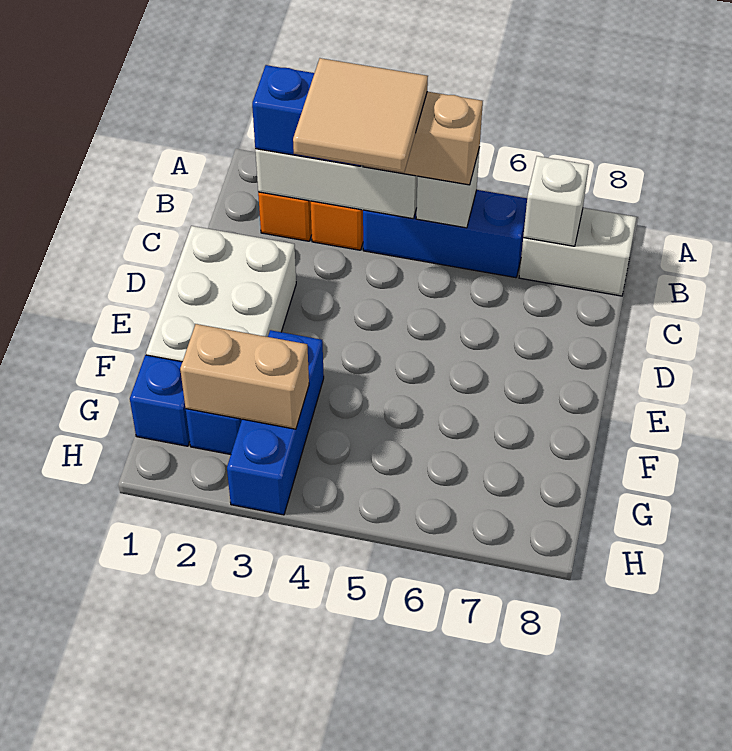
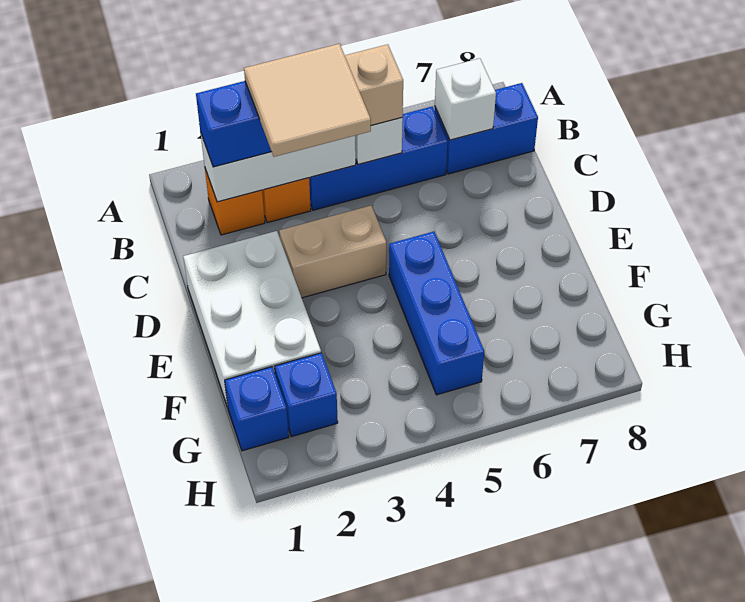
white 1x2 brick [519,208,637,296] -> blue 1x2 brick [435,83,538,174]
blue 1x3 brick [227,330,324,515] -> blue 1x3 brick moved to [389,231,484,395]
tan 1x2 brick [180,324,309,429] -> tan 1x2 brick moved to [279,205,386,298]

